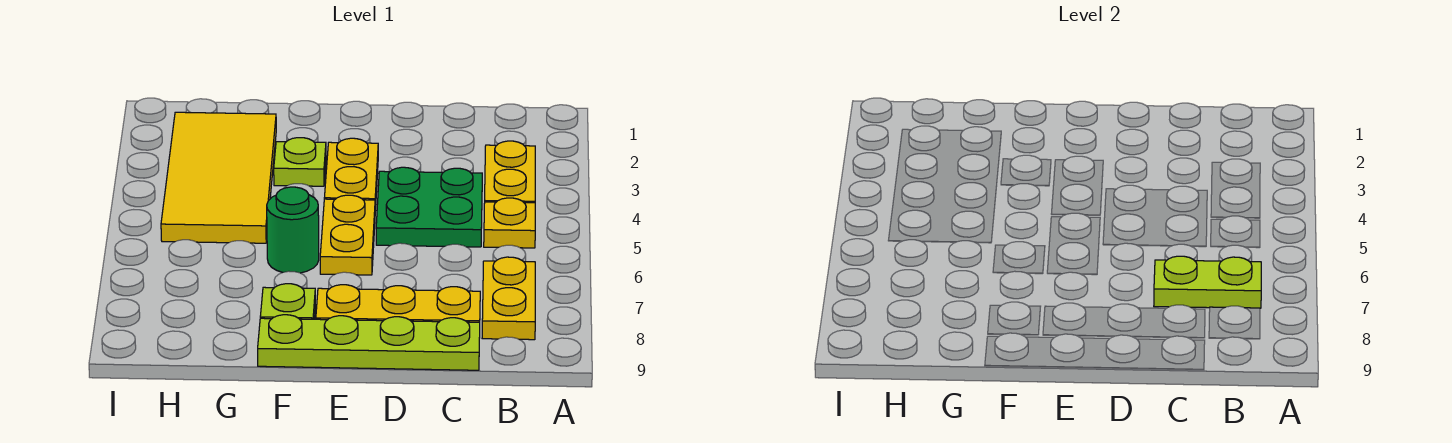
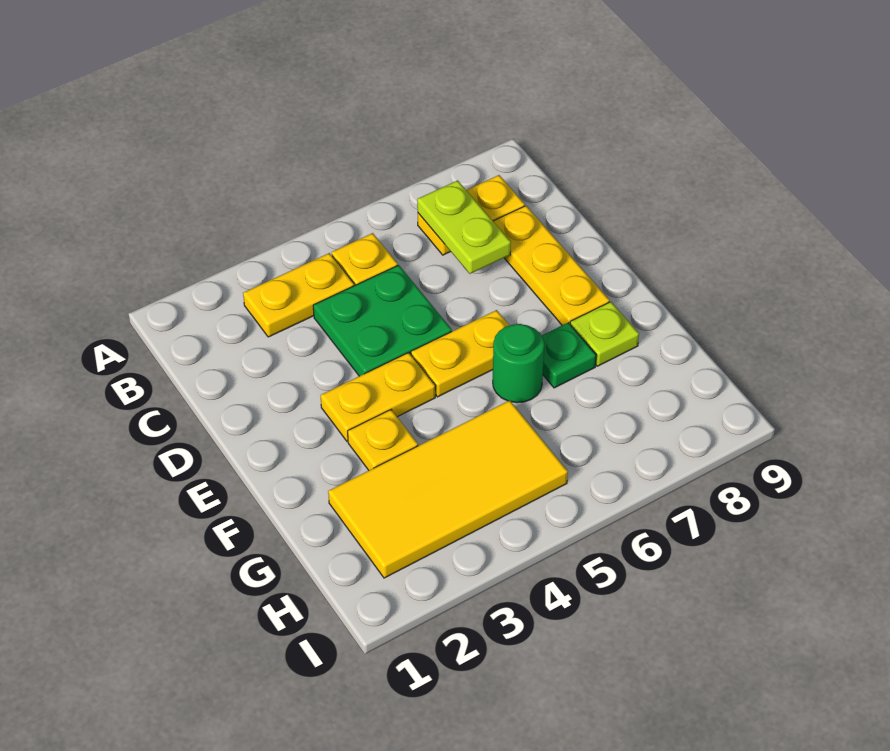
lime 1x4 plate [258,315,480,370] -> none
lime 1x1 plate [274,138,326,186] -> yellow 1x1 plate [348,410,418,470]
none -> green 1x1 plate [542,323,596,388]

